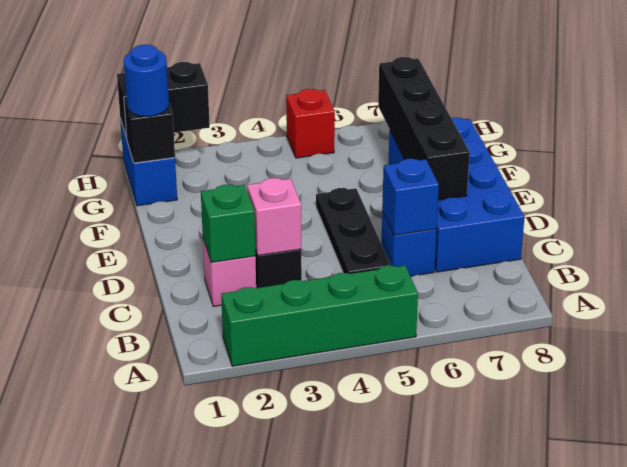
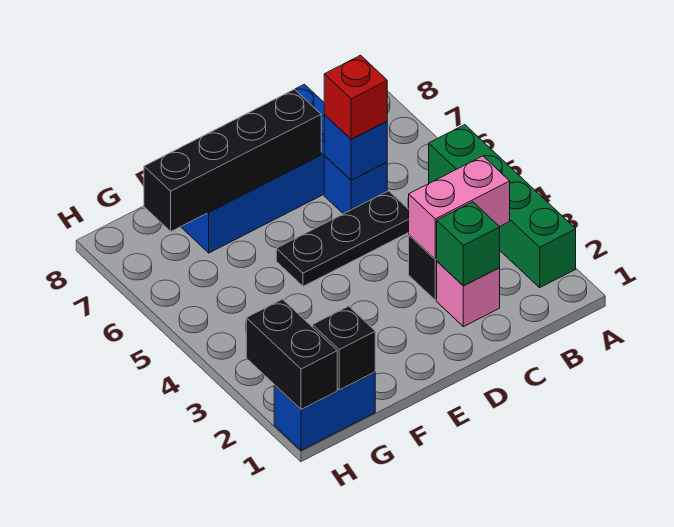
pink 1x1 brick [247,178,301,256] -> pink 1x2 brick [409,156,510,259]
blue 1x1 round brick [124,45,169,116] -> none
red 1x1 brick [286,89,335,158] -> red 1x1 brick moved to [324,55,387,139]

